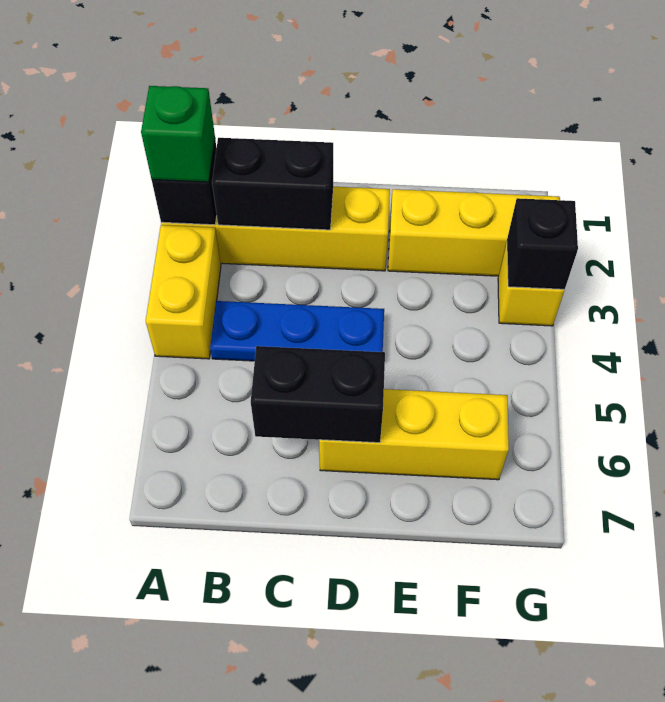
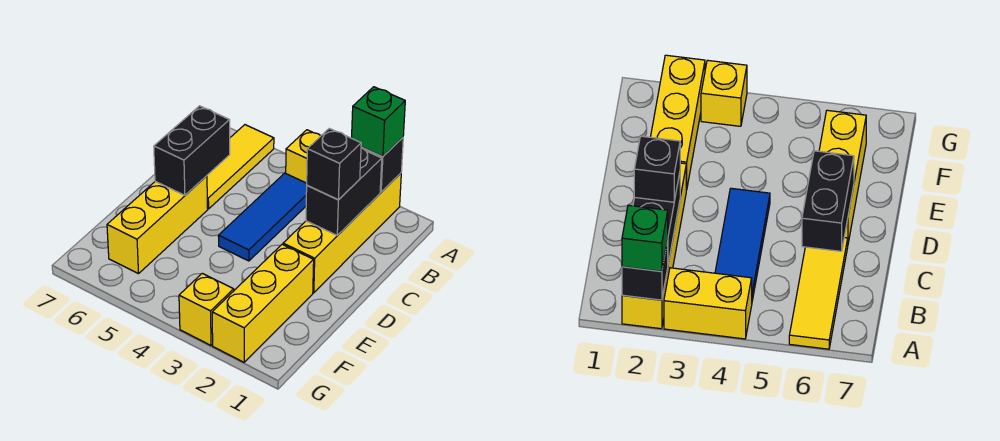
none -> yellow 1x3 tile [207,125,274,209]
blue 1x3 plate [210,301,384,361] -> blue 1x3 tile [218,173,307,261]
black 1x1 brick [507,198,578,290] -> black 1x1 brick moved to [307,128,361,200]

